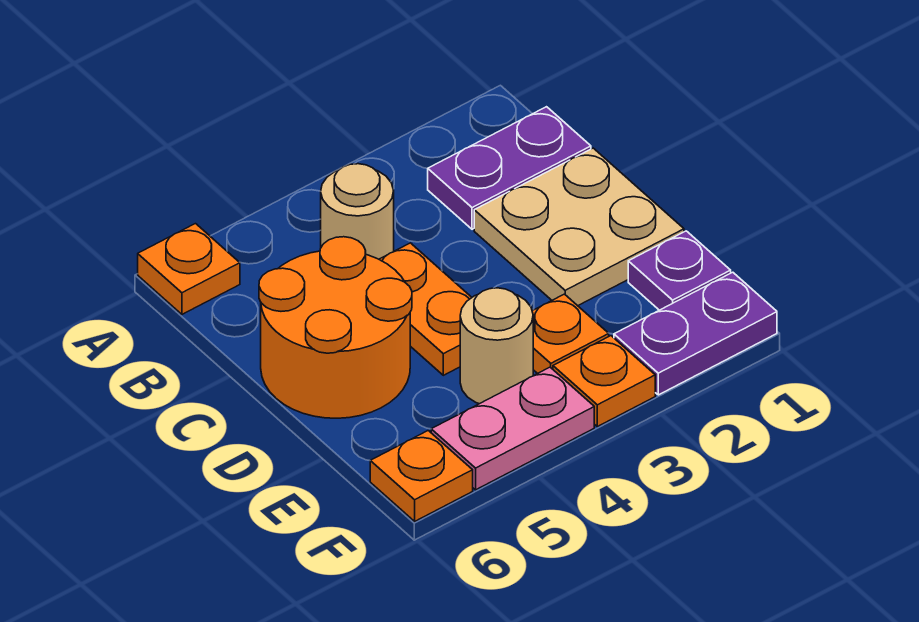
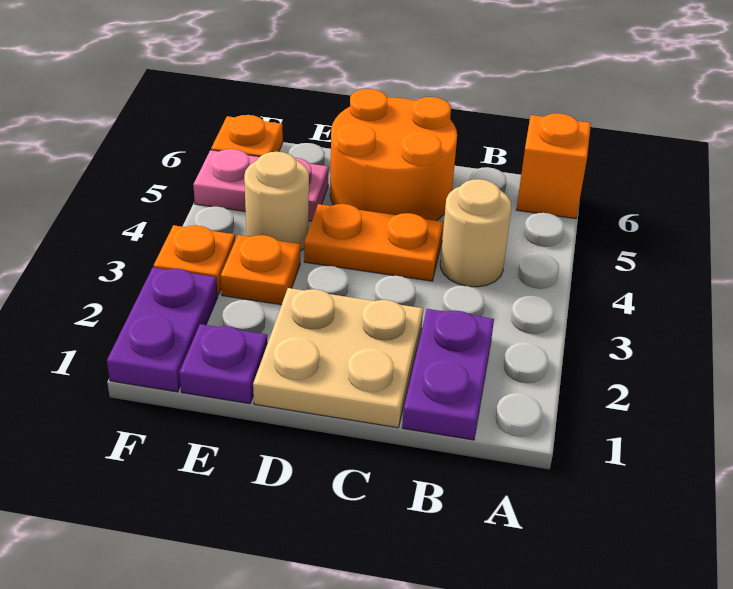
orange 1x1 plate [138,224,240,314] -> orange 1x1 brick [516,113,591,219]
pink 1x2 plate [431,367,594,490] -> pink 1x2 plate turned to [193,149,329,221]

